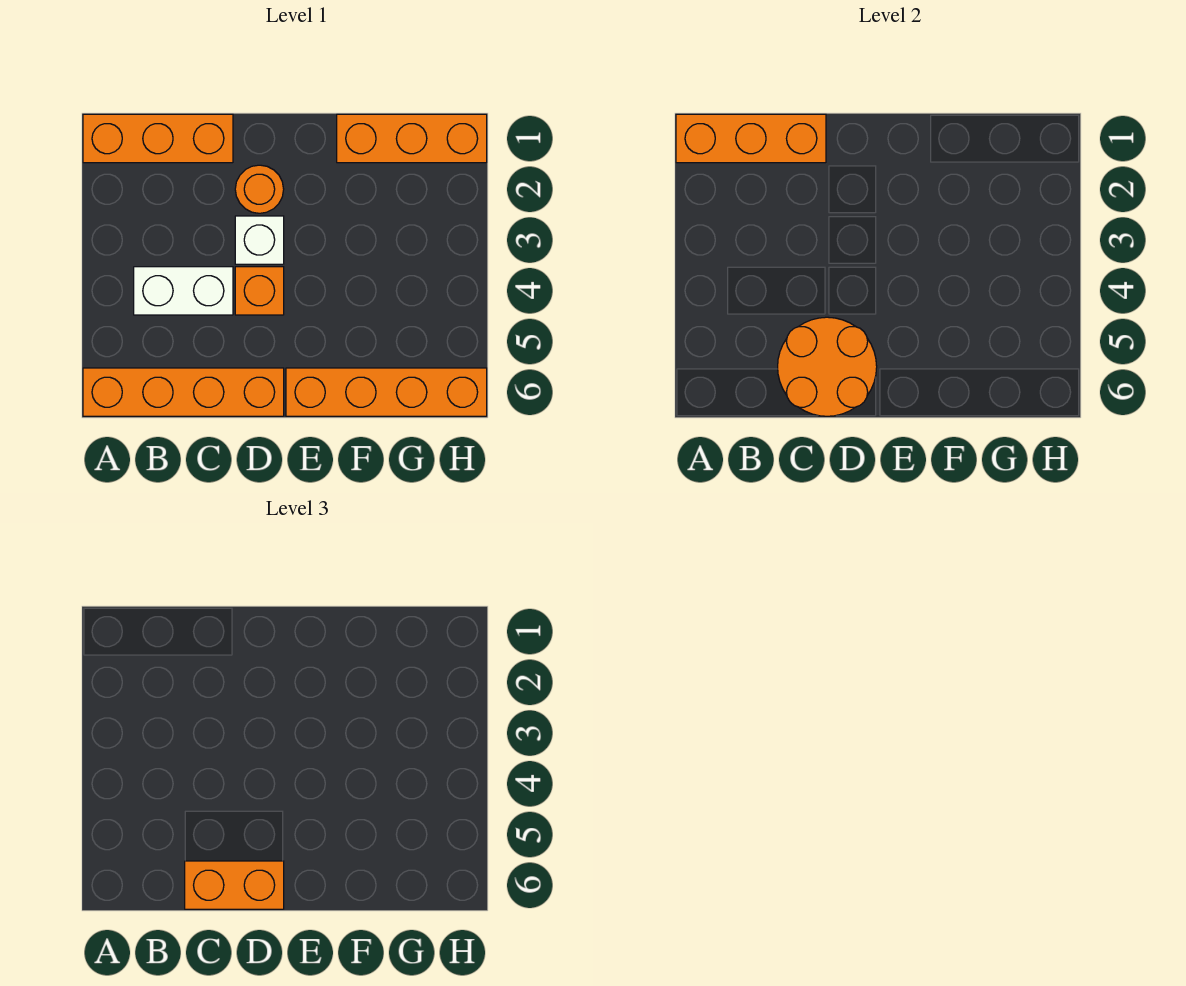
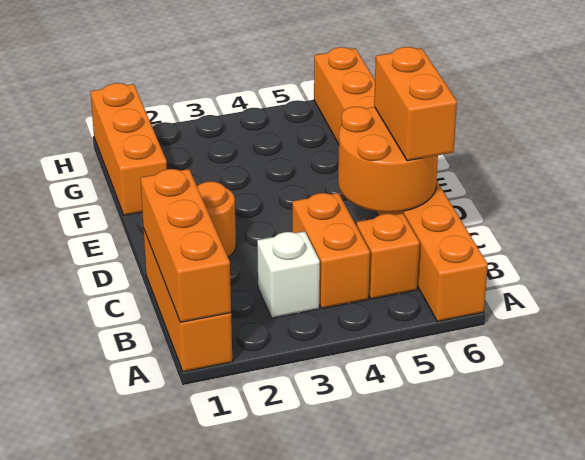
white 1x2 brick [134,267,233,315] -> orange 1x2 brick [292,193,370,308]
white 1x1 brick [235,216,284,264] -> white 1x1 brick moved to [257,231,320,318]
orange 1x1 brick [235,267,284,315] -> orange 1x1 brick moved to [357,213,420,299]

